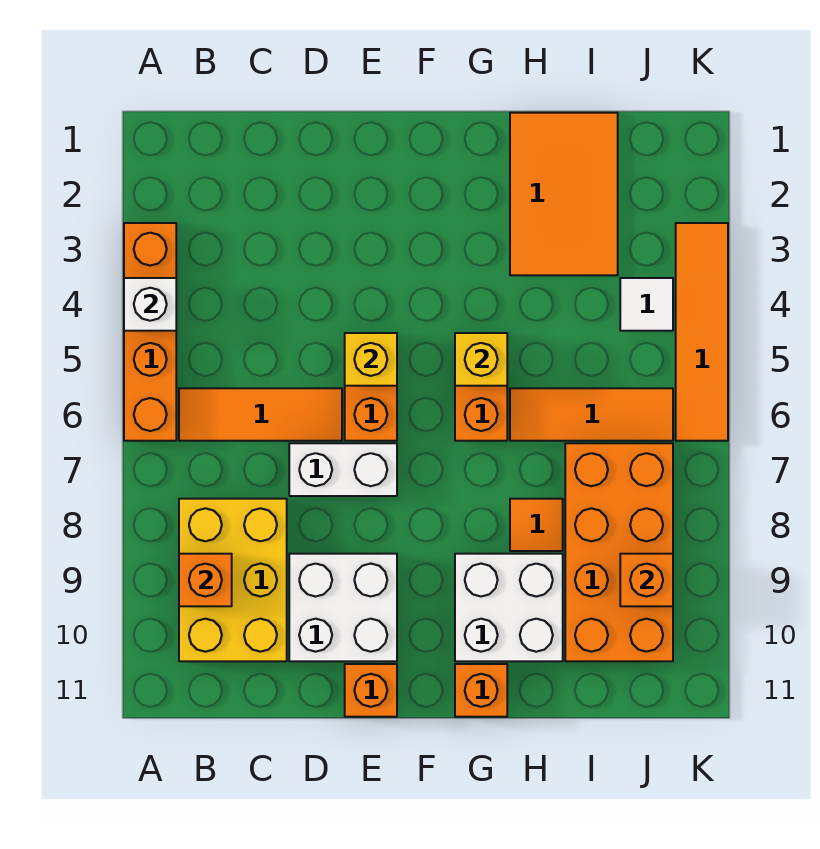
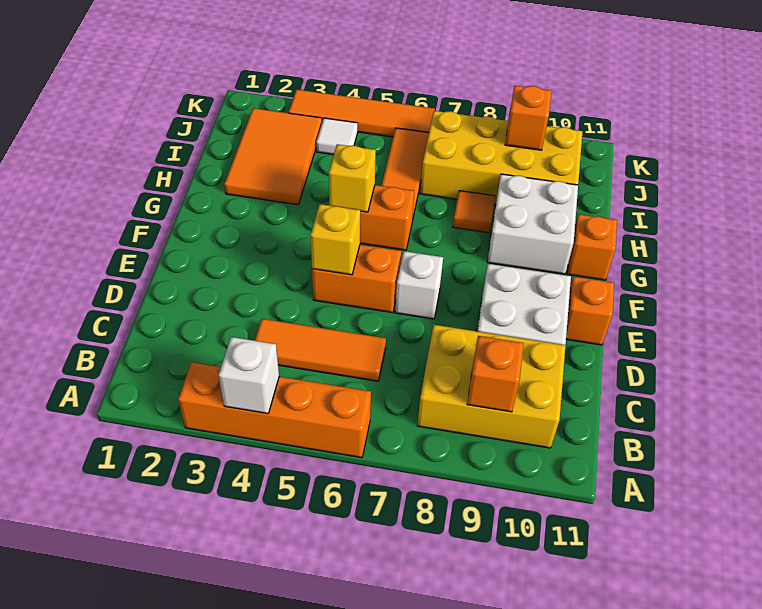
orange 1x3 tile [179,388,342,441] -> orange 1x3 tile turned to [255,319,386,381]
white 1x2 brick [289,443,397,496] -> white 1x1 brick [395,251,443,319]
orange 2x3 tile [510,113,618,275] -> orange 2x3 tile turned to [224,108,322,205]
orange 2x4 brick [565,443,673,661] -> yellow 2x4 brick [420,111,583,205]

